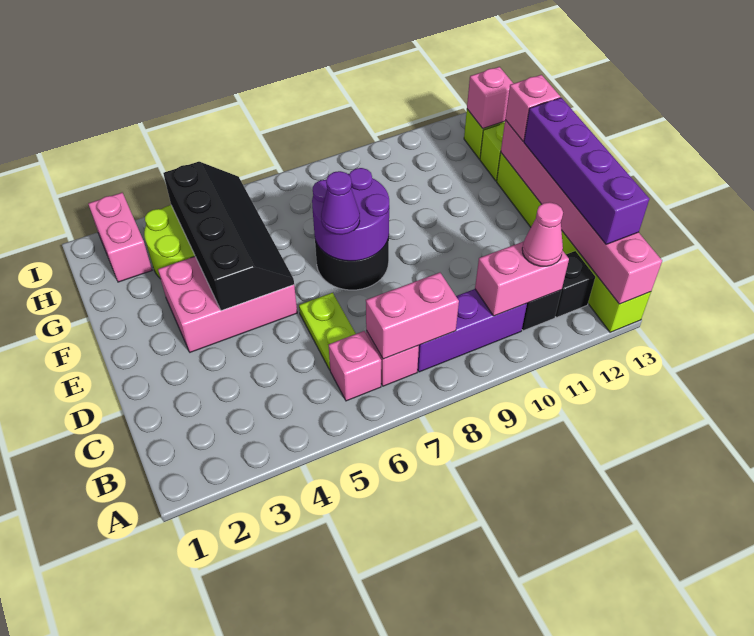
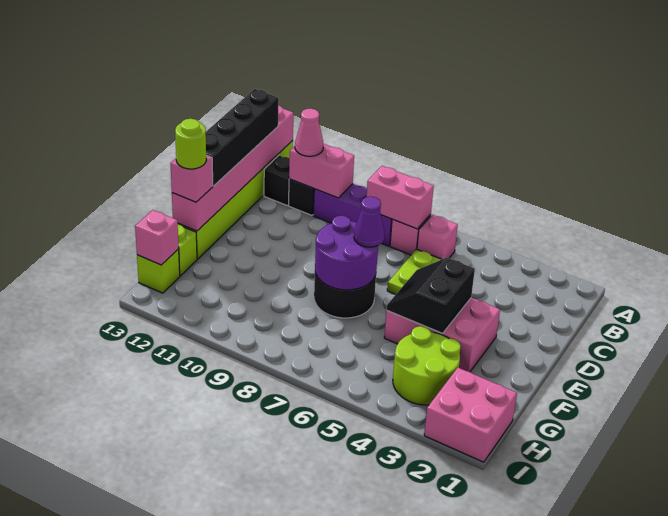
purple 1x4 brick [524,98,649,244] -> black 1x4 brick [206,89,279,186]
black 2x4 slope [163,162,294,311] -> black 2x2 slope [387,258,475,334]
none -> lime 1x1 round brick [175,119,206,169]
pink 1x2 brick [88,193,152,282] -> pink 2x2 brick [424,368,517,462]

